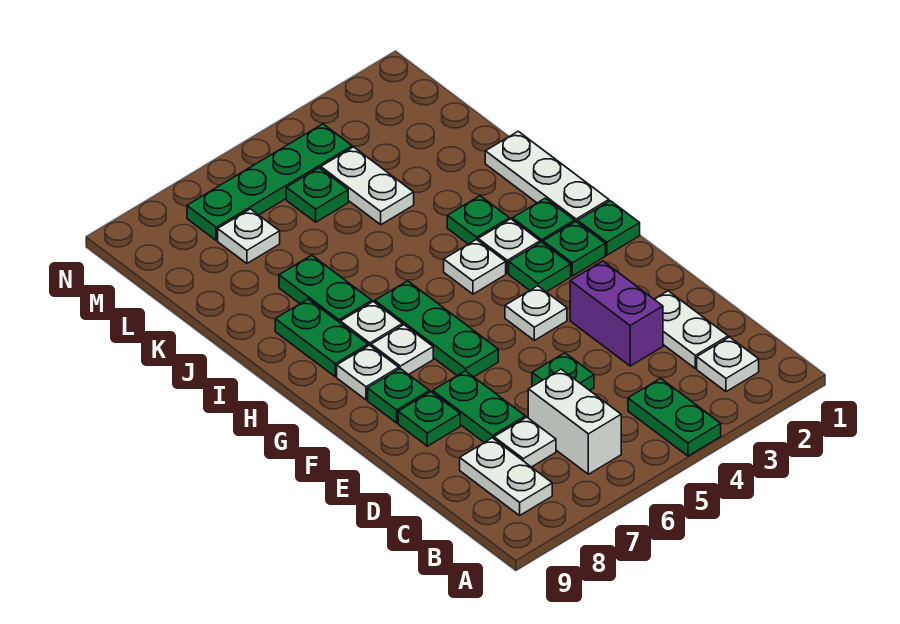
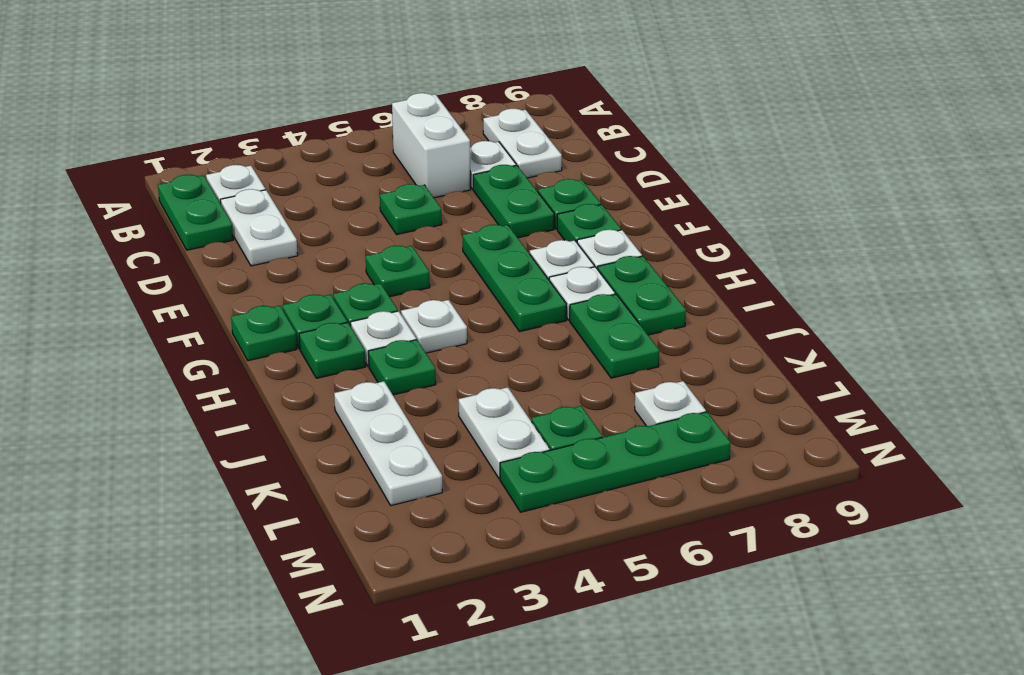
green 1x2 plate [628,378,721,456] -> green 1x2 plate moved to [158,175,233,250]
purple 1x2 brick [570,261,663,366] -> none
white 1x1 plate [505,286,567,340] -> green 1x1 plate [366,246,430,297]
white 1x3 plate [485,131,609,222] -> white 1x3 plate moved to [334,381,442,506]

